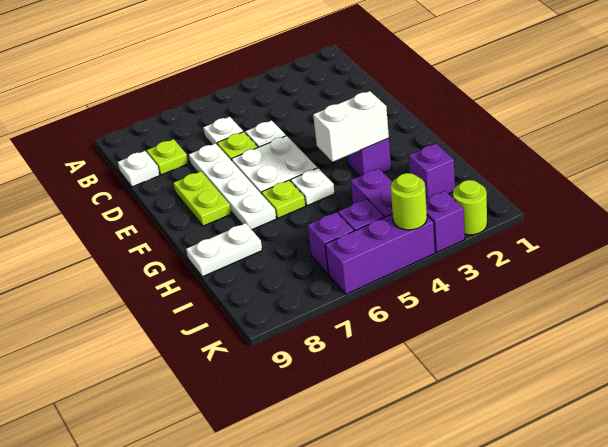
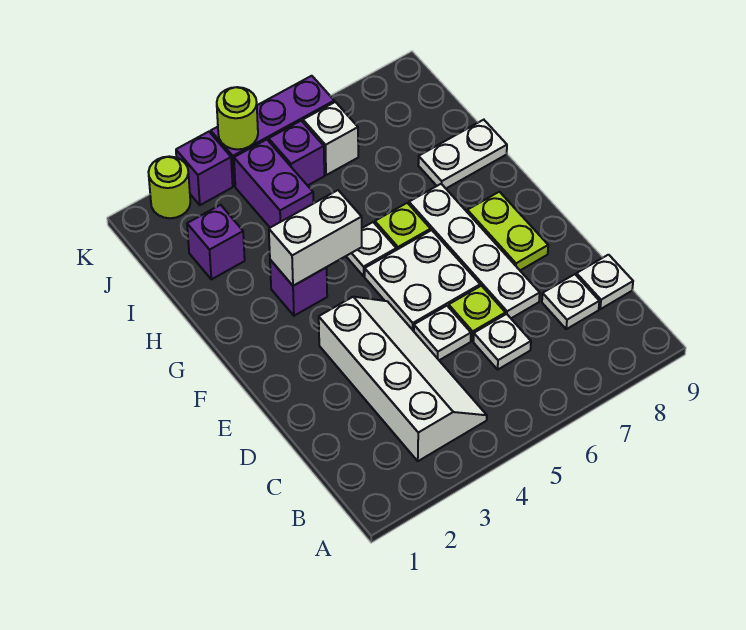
none -> white 2x4 slope [319,297,487,461]
lime 1x1 plate [147,139,188,175] -> white 1x1 plate [542,274,599,329]
purple 1x1 brick [308,212,354,274] -> white 1x1 brick [303,102,358,175]

